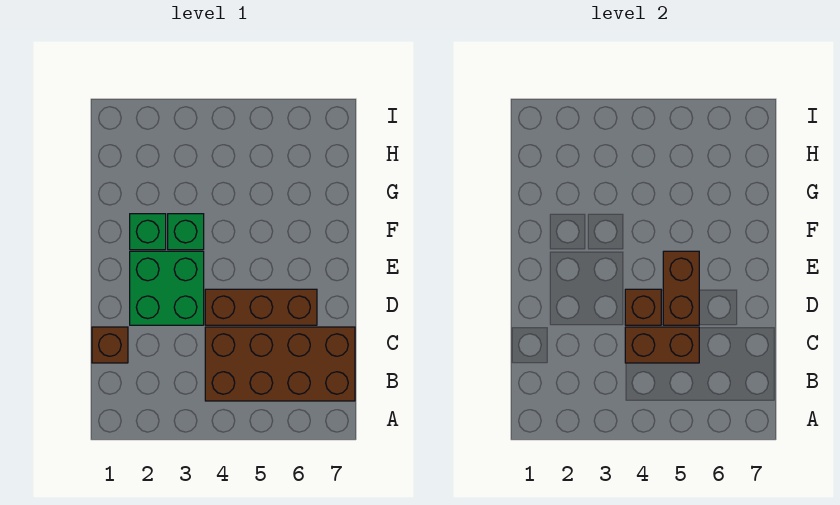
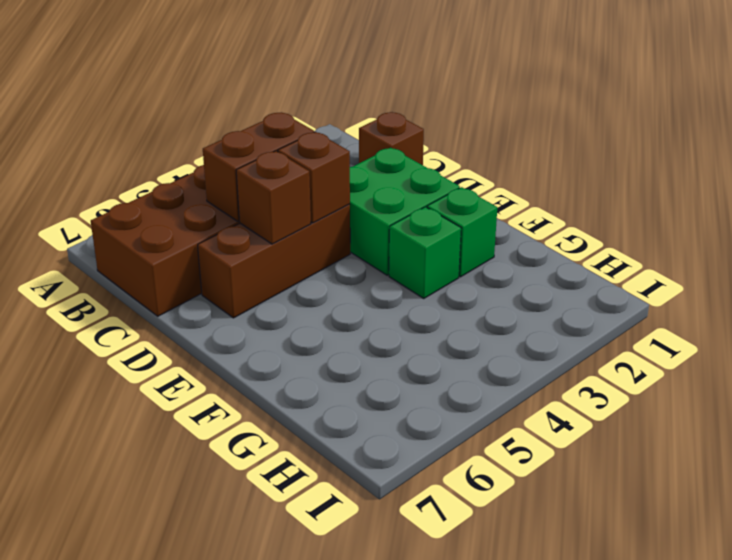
brown 1x2 brick [663,251,699,325] -> brown 1x1 brick [236,151,311,244]

